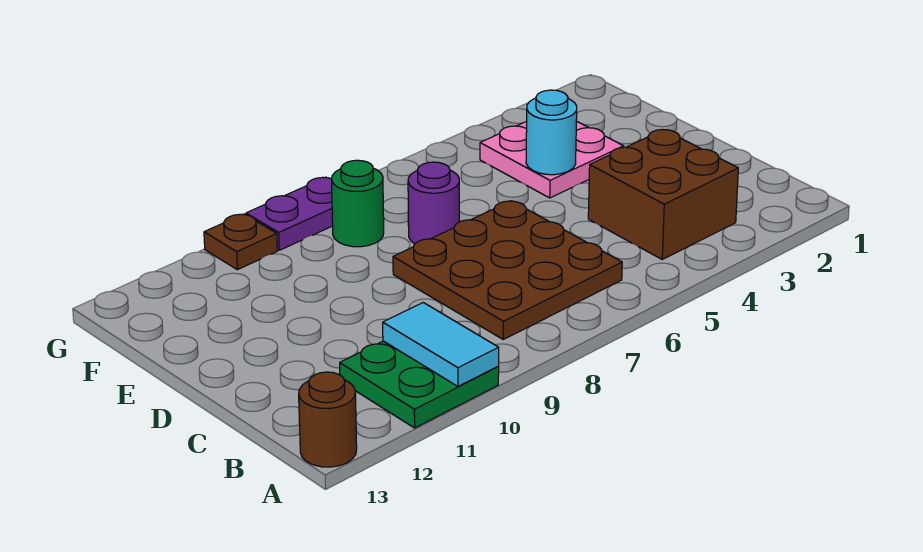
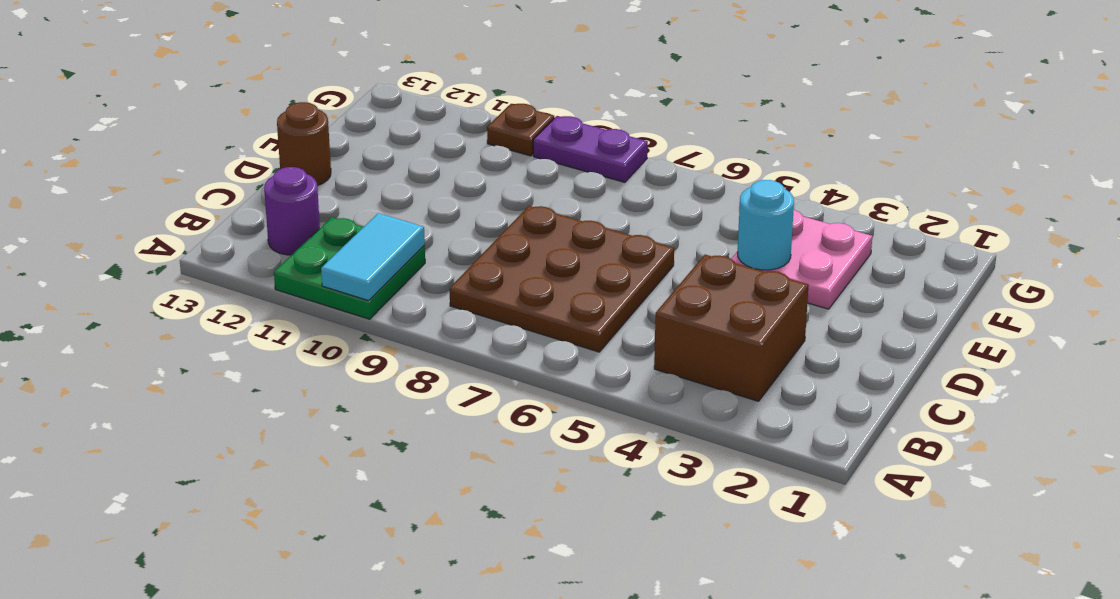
brown 1x1 round brick [299,372,357,467] -> brown 1x1 round brick moved to [277,102,331,186]
purple 1x1 round brick [408,162,459,244] -> purple 1x1 round brick moved to [264,167,320,255]
green 1x1 round brick [332,160,384,247] -> none

